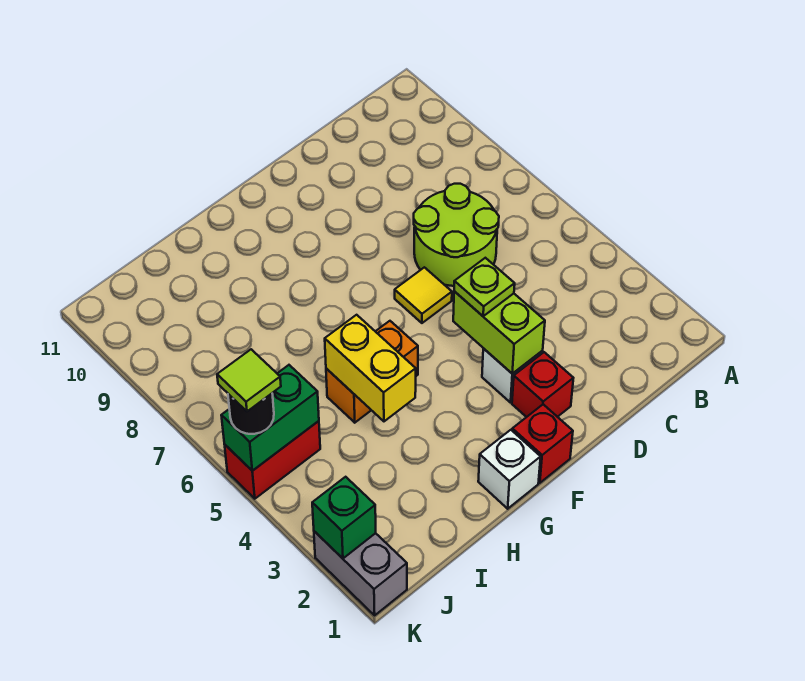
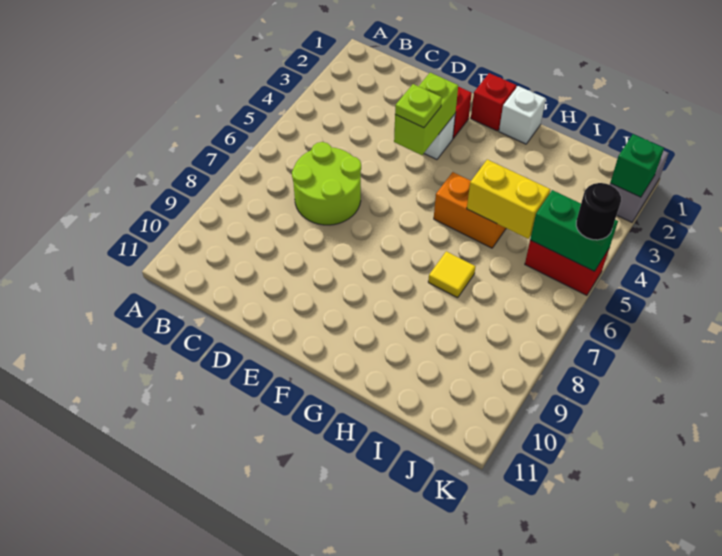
yellow 1x1 tile [395,267,452,323] -> yellow 1x1 tile moved to [428,251,476,298]
yellow 1x2 brick [325,315,416,421] -> yellow 1x2 brick turned to [467,160,550,239]
lime 1x1 tile [217,349,281,411] -> none

